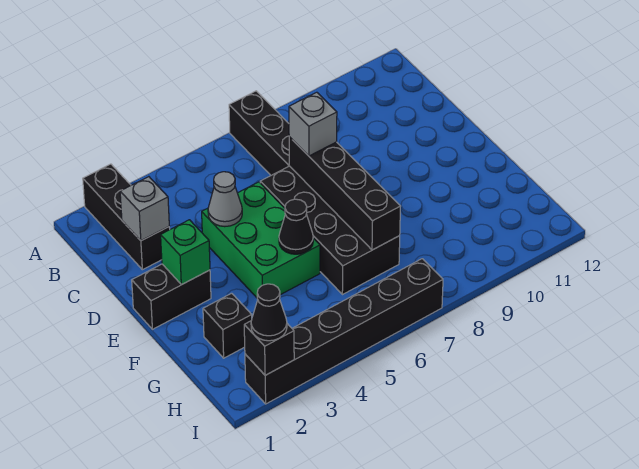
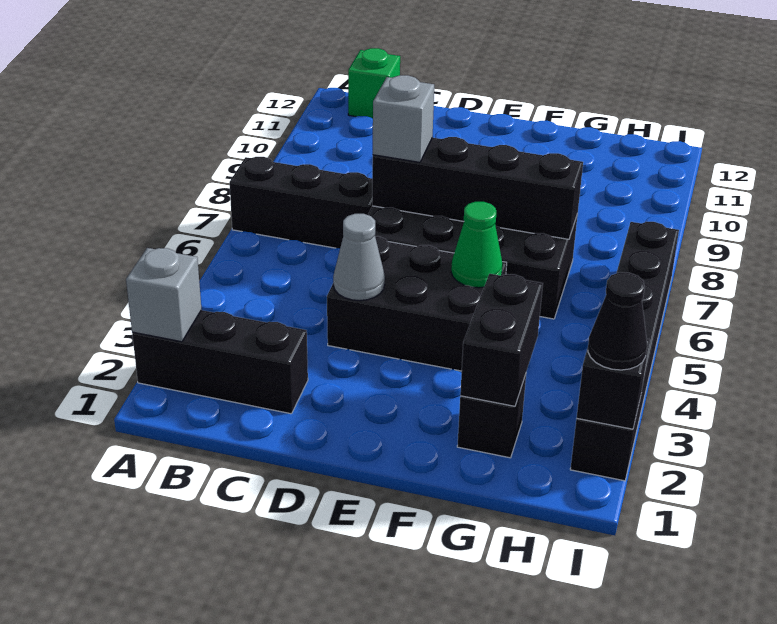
grey 1x1 brick [120,177,169,241] -> grey 1x1 brick moved to [126,248,202,342]
green 2x3 brick [202,182,320,298] -> black 2x3 brick [327,236,507,371]
black 1x2 brick [132,264,211,329] -> black 1x2 brick moved to [460,274,543,406]
green 1x1 brick [161,220,210,284] -> green 1x1 brick moved to [348,48,400,119]
black 1x1 cone [279,199,313,254] -> green 1x1 cone [451,202,502,288]

